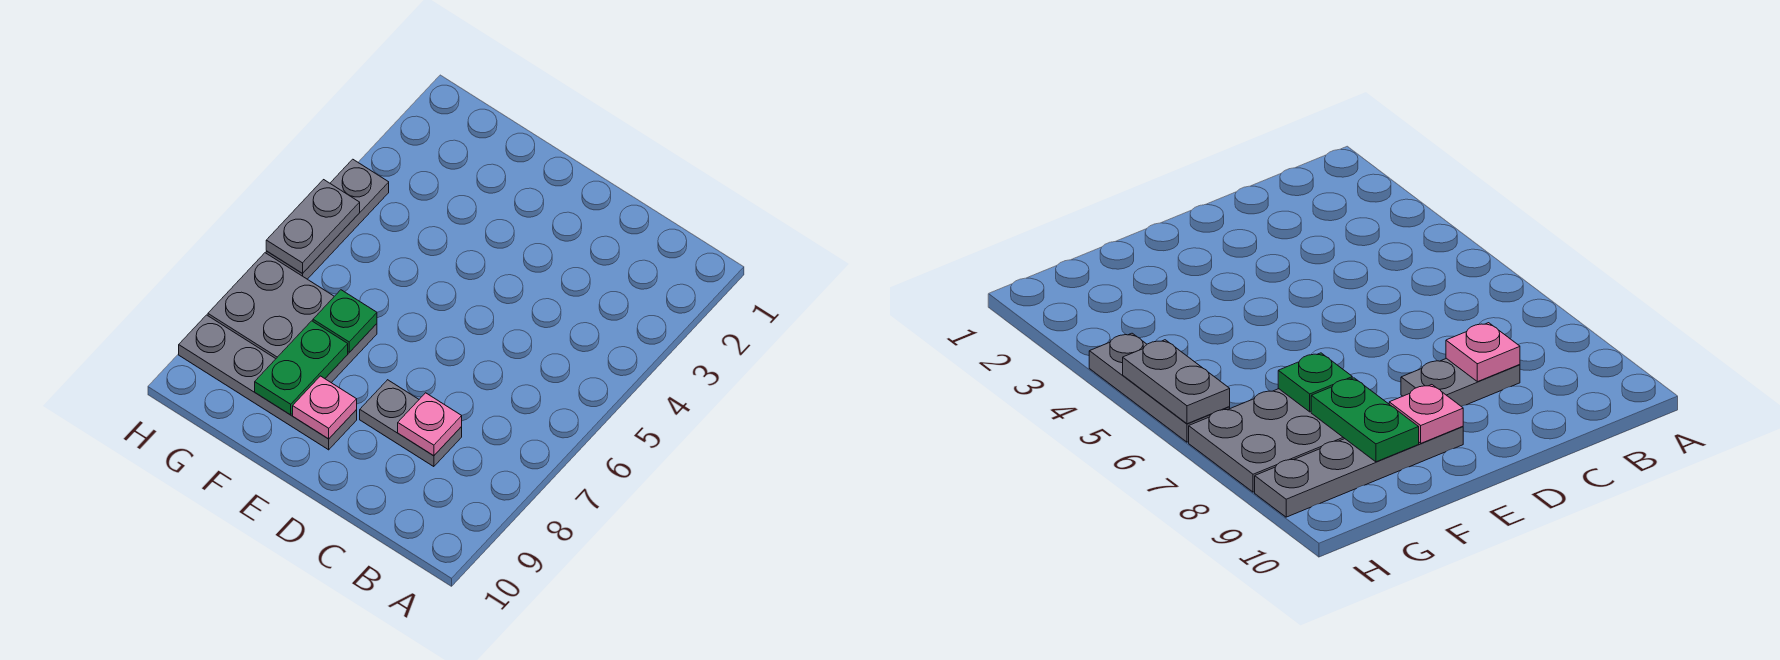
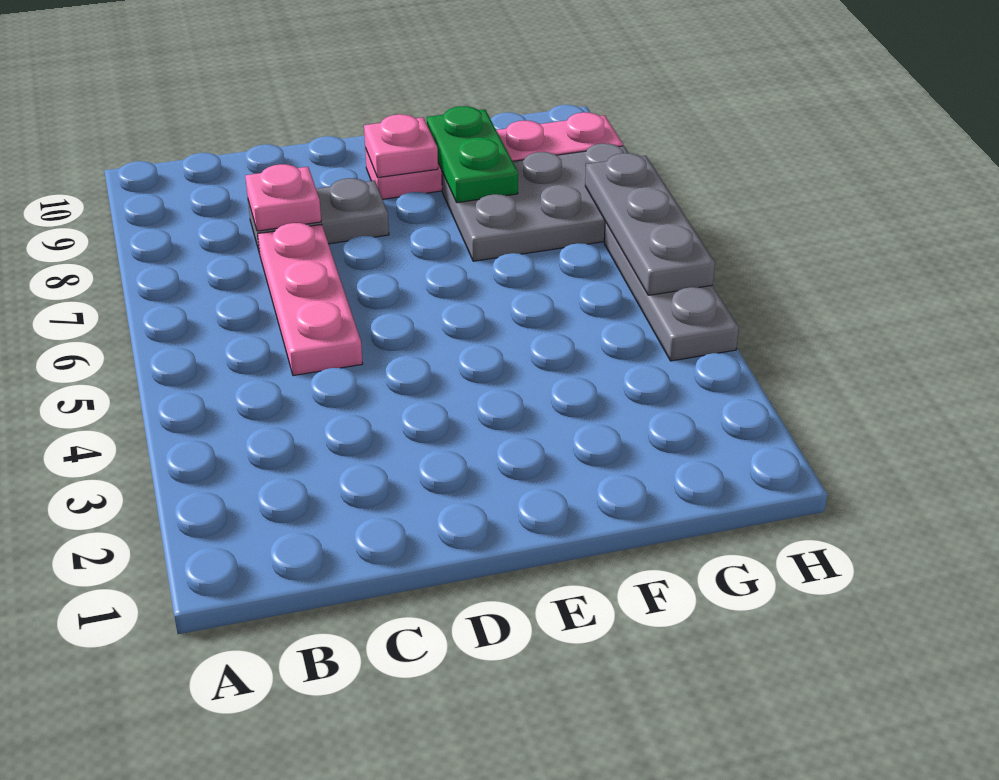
none -> pink 1x3 plate [258,223,363,376]
grey 1x4 plate [179,315,357,450] -> pink 1x4 plate [365,112,623,199]
green 1x1 plate [313,290,377,352] -> none
grey 1x2 plate [266,180,360,274] -> grey 1x3 plate [585,153,715,295]

